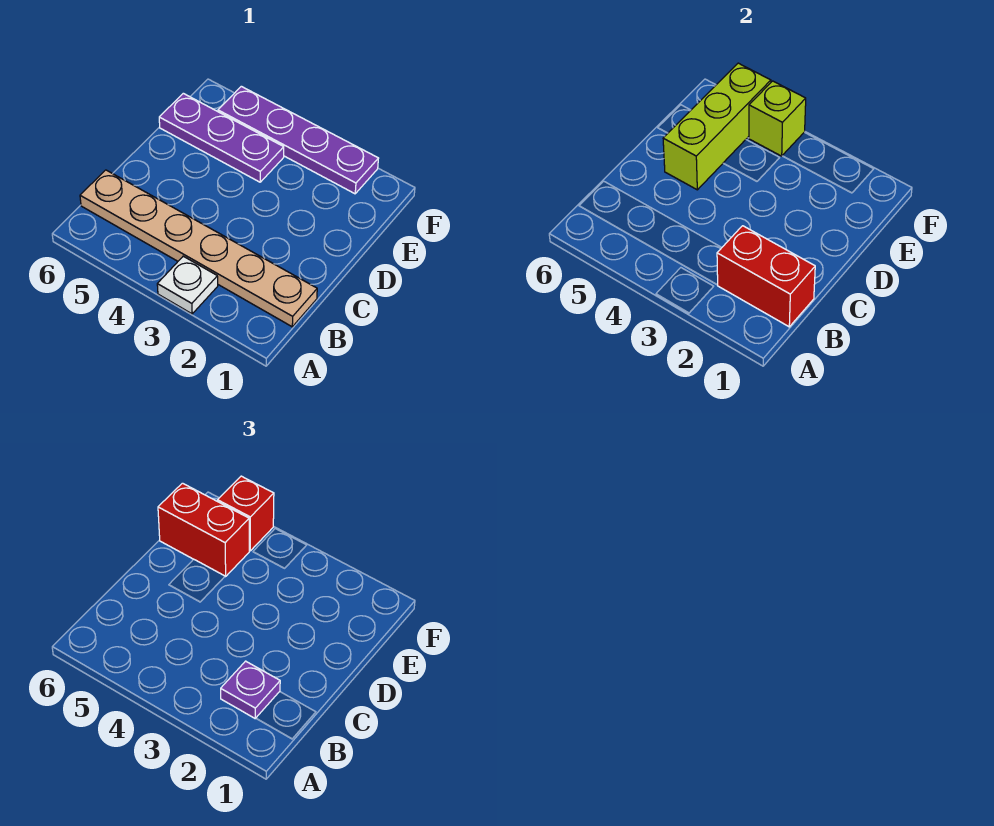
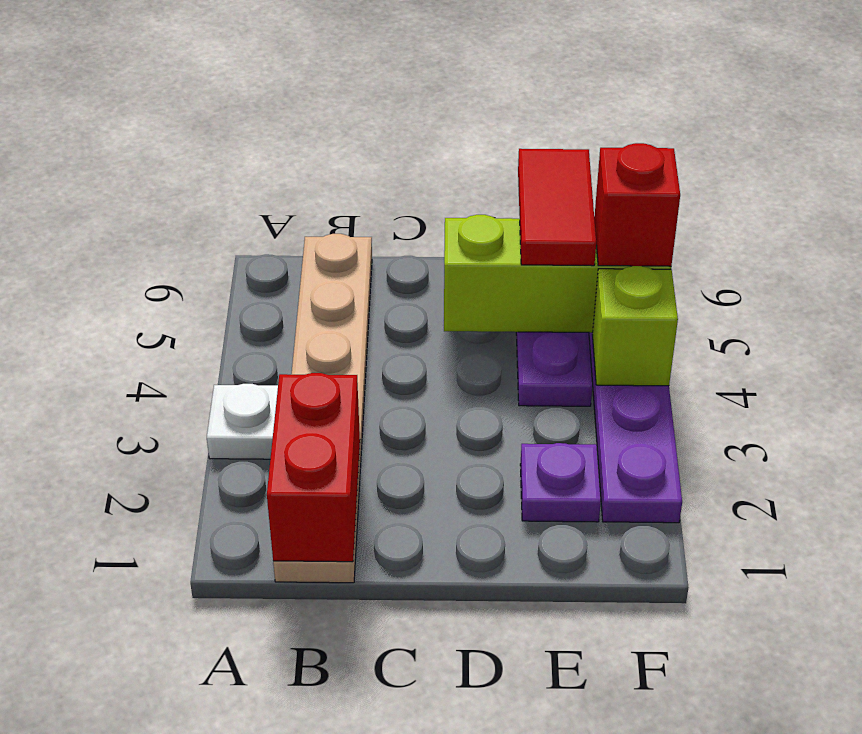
purple 1x1 plate [221,661,280,718] -> purple 1x1 plate moved to [520,443,601,522]
red 1x2 brick [158,483,249,576] -> red 1x2 tile [518,149,596,266]

